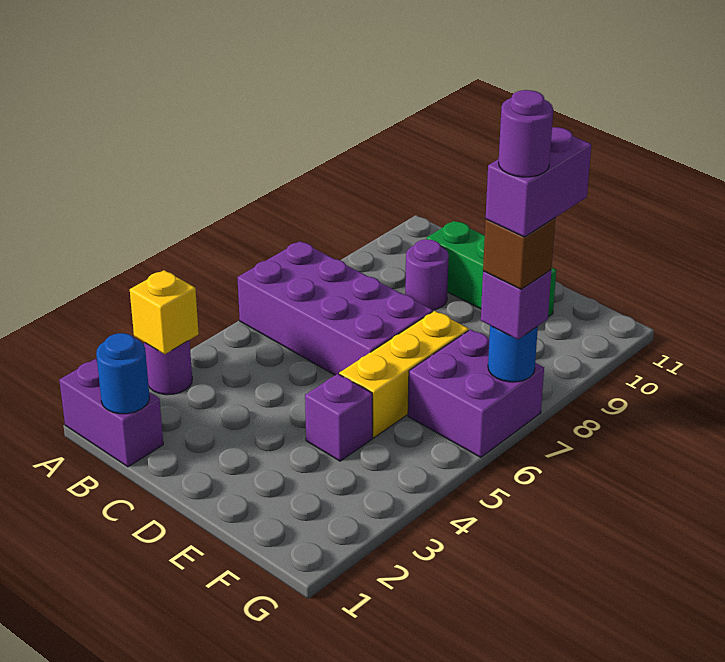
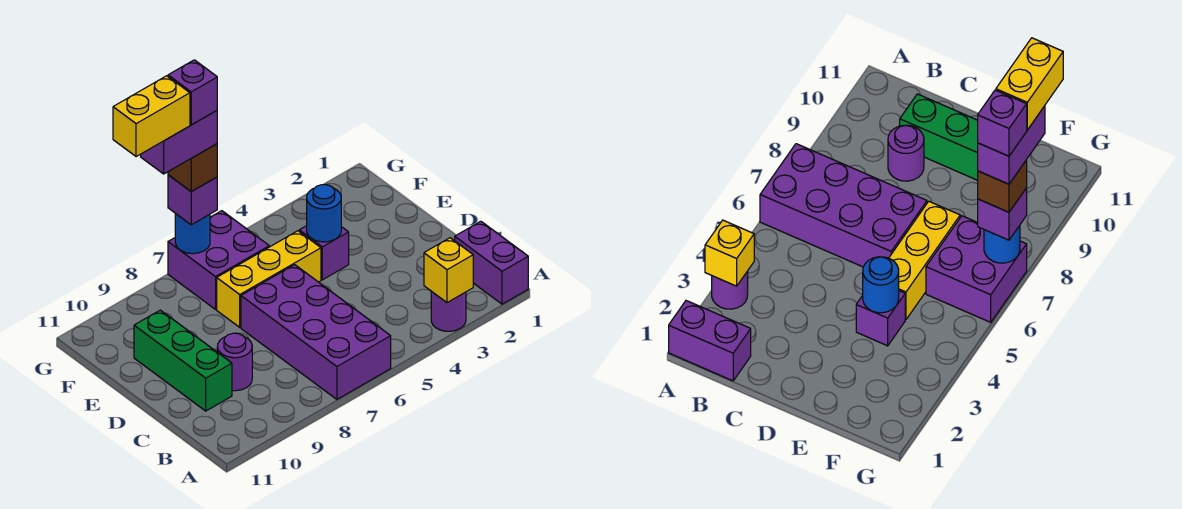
blue 1x1 round brick [96,333,149,414] -> blue 1x1 round brick moved to [307,185,341,242]
purple 1x1 round brick [499,90,553,177] -> purple 1x1 brick [168,60,217,125]
none -> yellow 1x2 brick [113,76,190,157]

